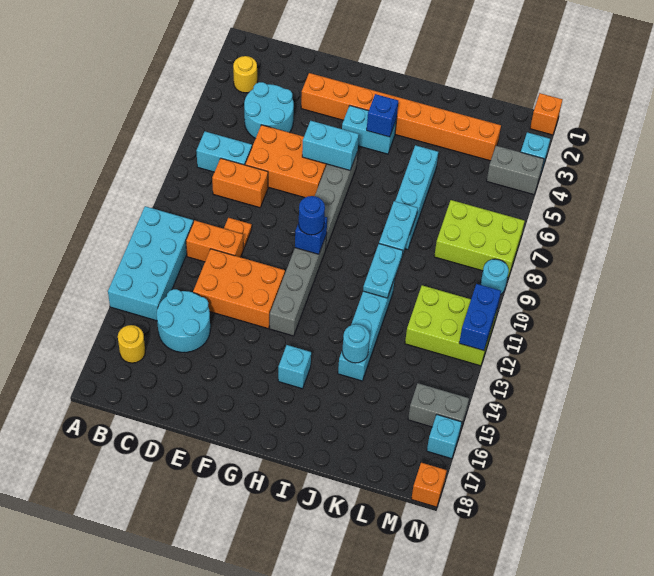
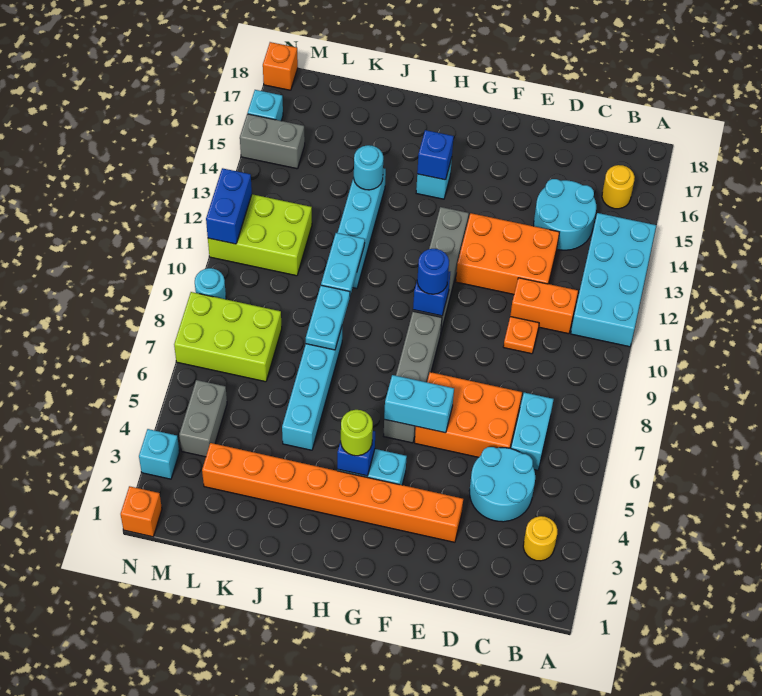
cyan 1x2 brick [196,131,252,172] -> cyan 1x2 brick turned to [511,393,554,470]
orange 1x2 brick [212,158,268,208] -> none
none -> lime 1x1 round brick [341,410,373,456]
none -> blue 1x1 brick [417,130,454,180]
grey 1x2 brick [487,146,544,195] -> grey 1x2 brick turned to [179,380,227,457]

